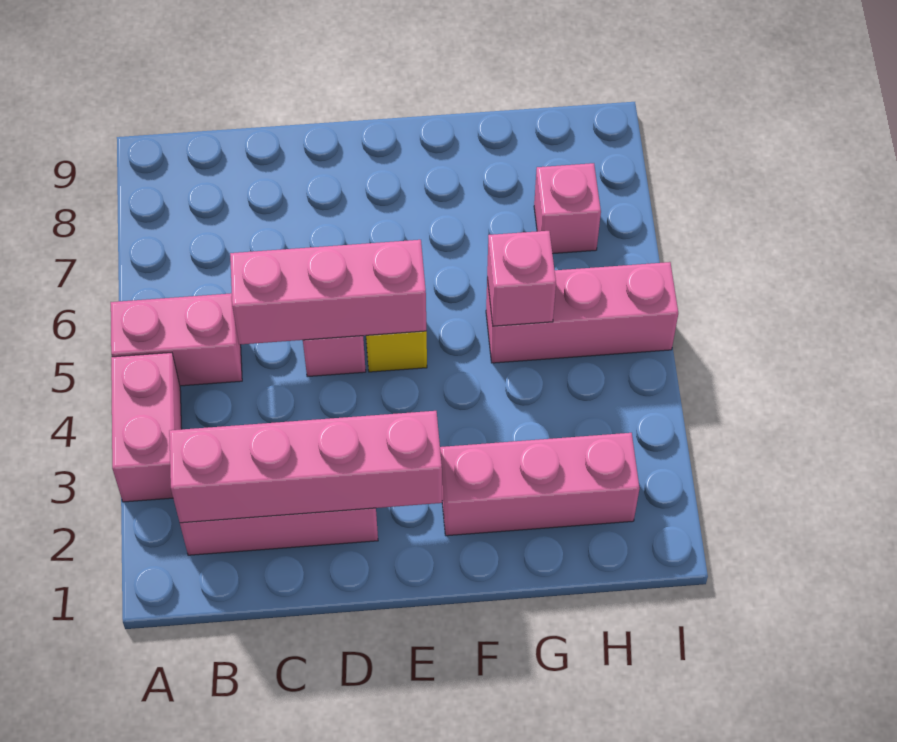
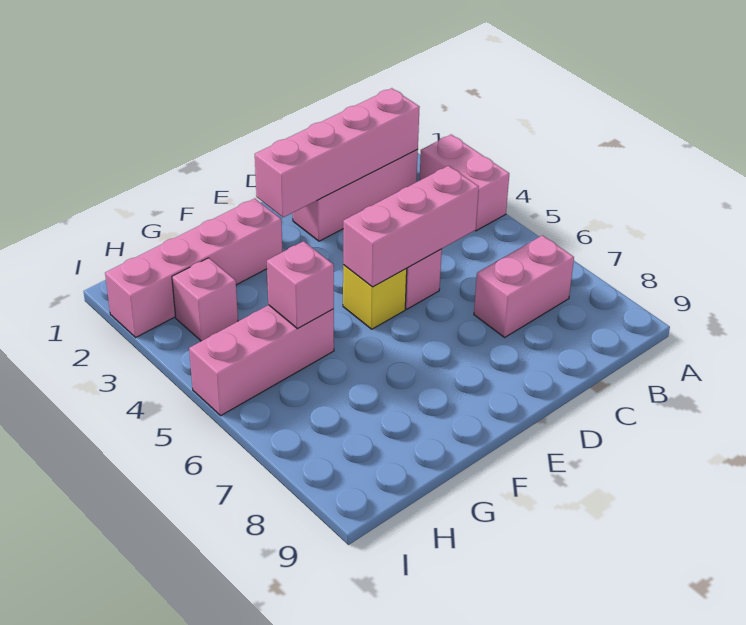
pink 1x2 brick [111,293,242,386] -> pink 1x2 brick moved to [474,235,574,337]
pink 1x3 brick [440,433,639,536] -> pink 1x4 brick [105,198,282,337]
pink 1x1 brick [534,163,601,254] -> pink 1x1 brick moved to [172,258,238,341]

